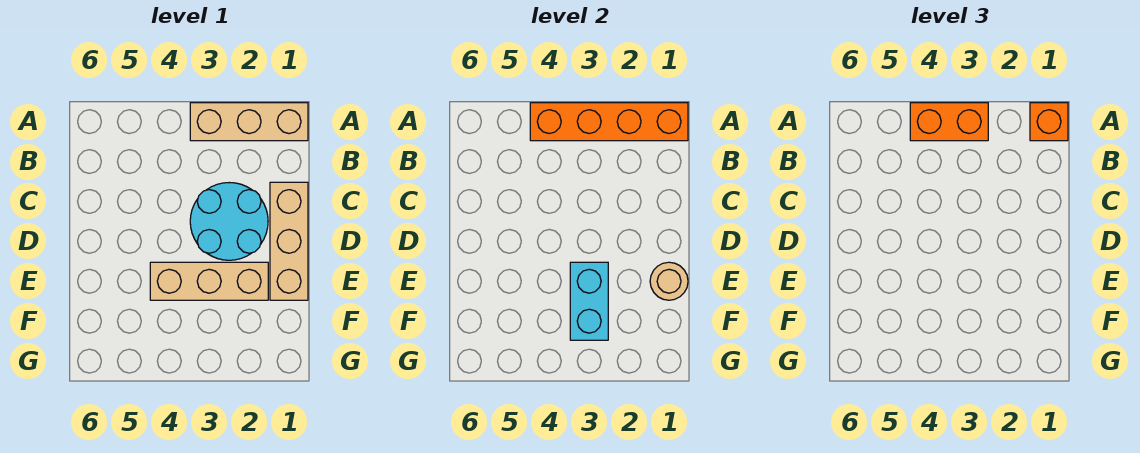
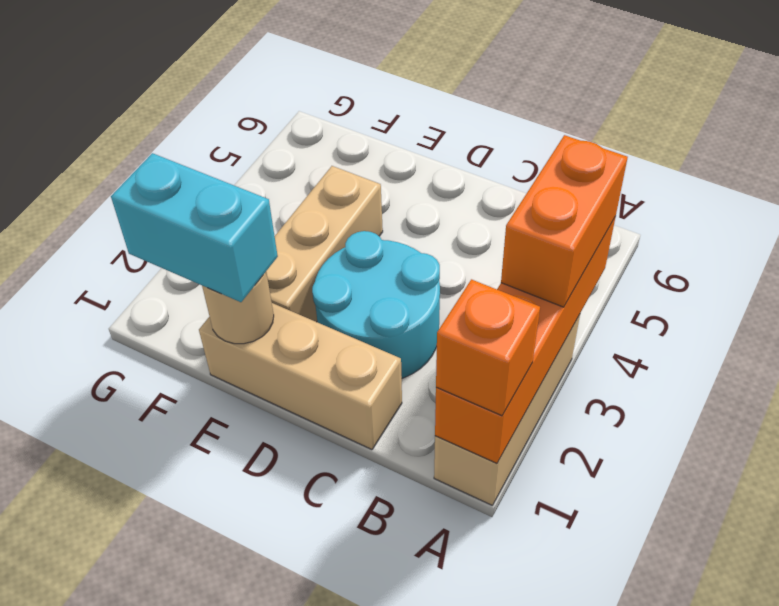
cyan 1x2 brick [570,262,608,340] -> cyan 1x2 brick moved to [111,153,278,302]

